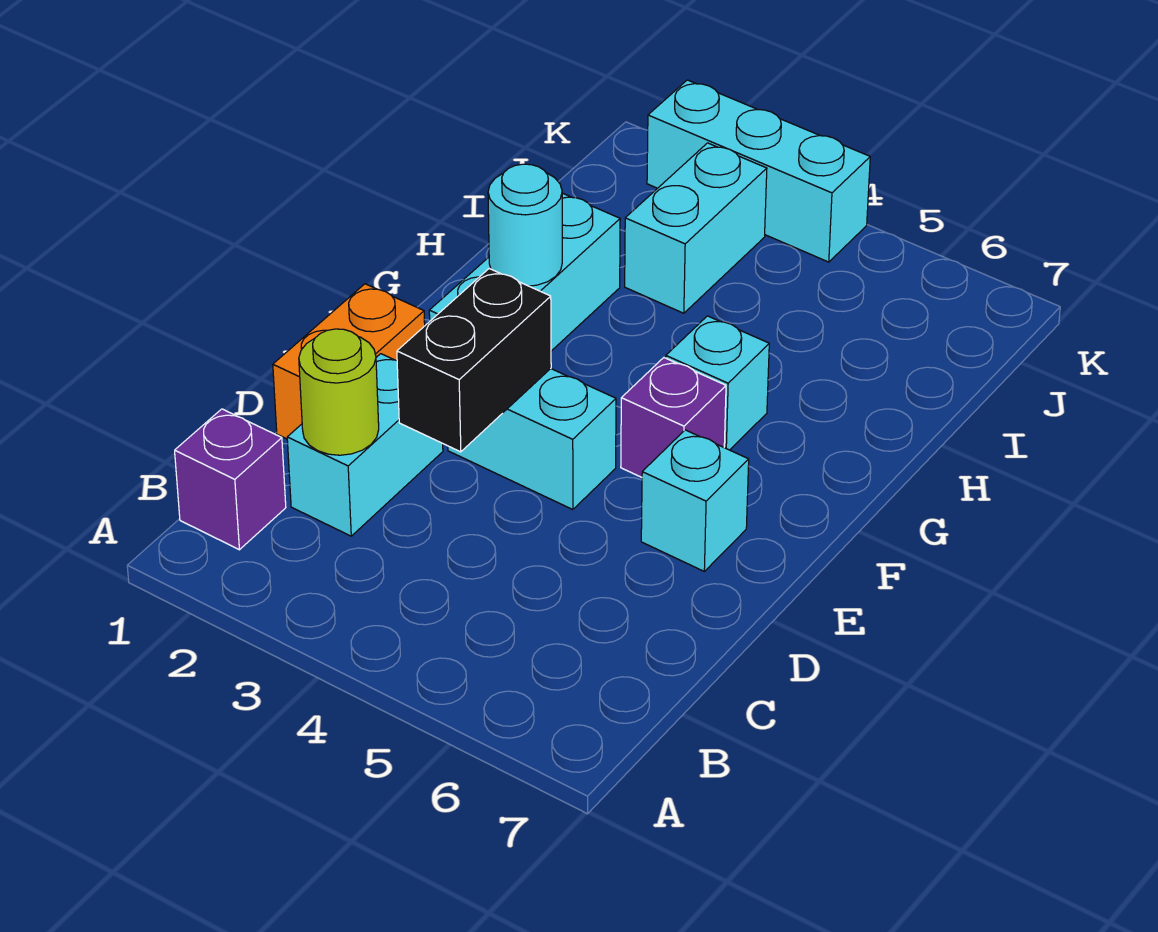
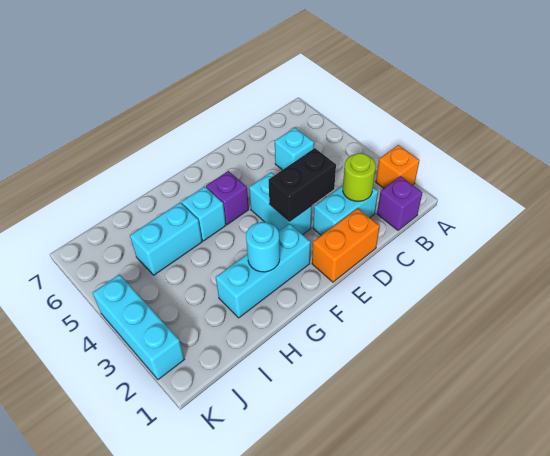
none -> orange 1x1 brick [376,145,420,188]
cyan 1x1 brick [641,430,749,571] -> cyan 1x1 brick moved to [275,128,314,170]
cyan 1x2 brick [625,143,767,313] -> cyan 1x2 brick moved to [130,203,202,275]

